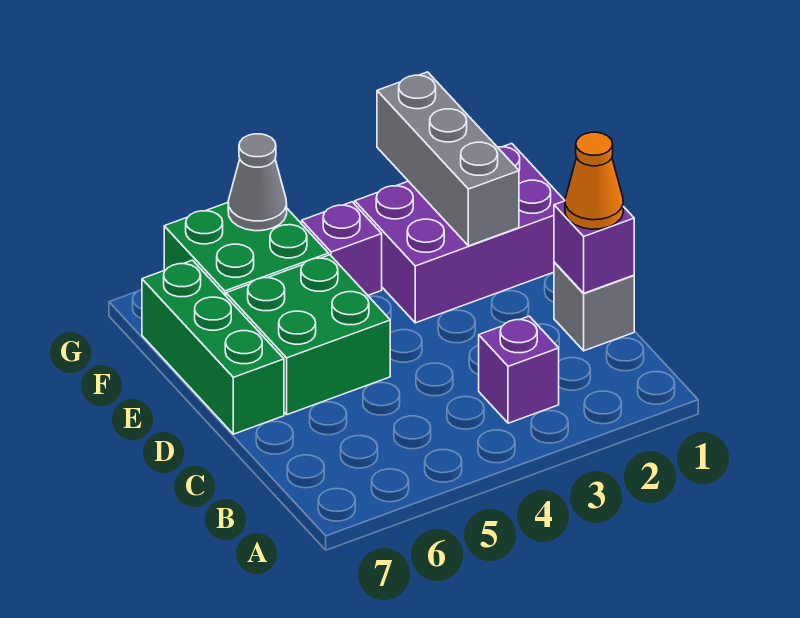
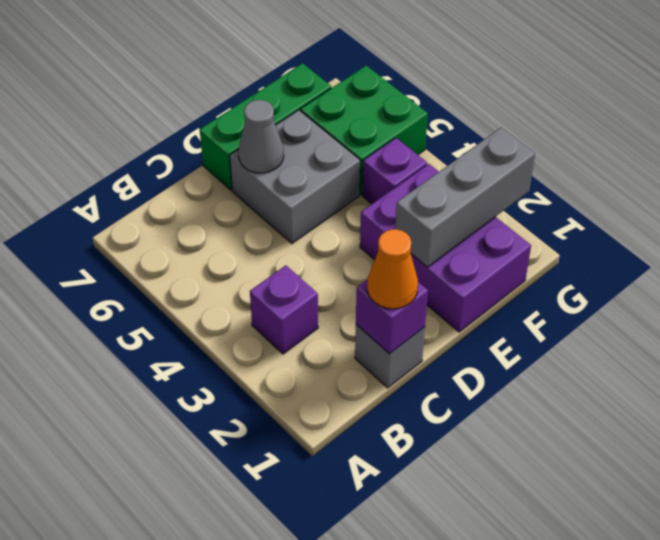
green 2x2 brick [226,255,390,415] -> grey 2x2 brick [230,110,360,243]
grey 1x1 cone [228,134,287,231] -> grey 1x1 cone moved to [238,100,284,173]

